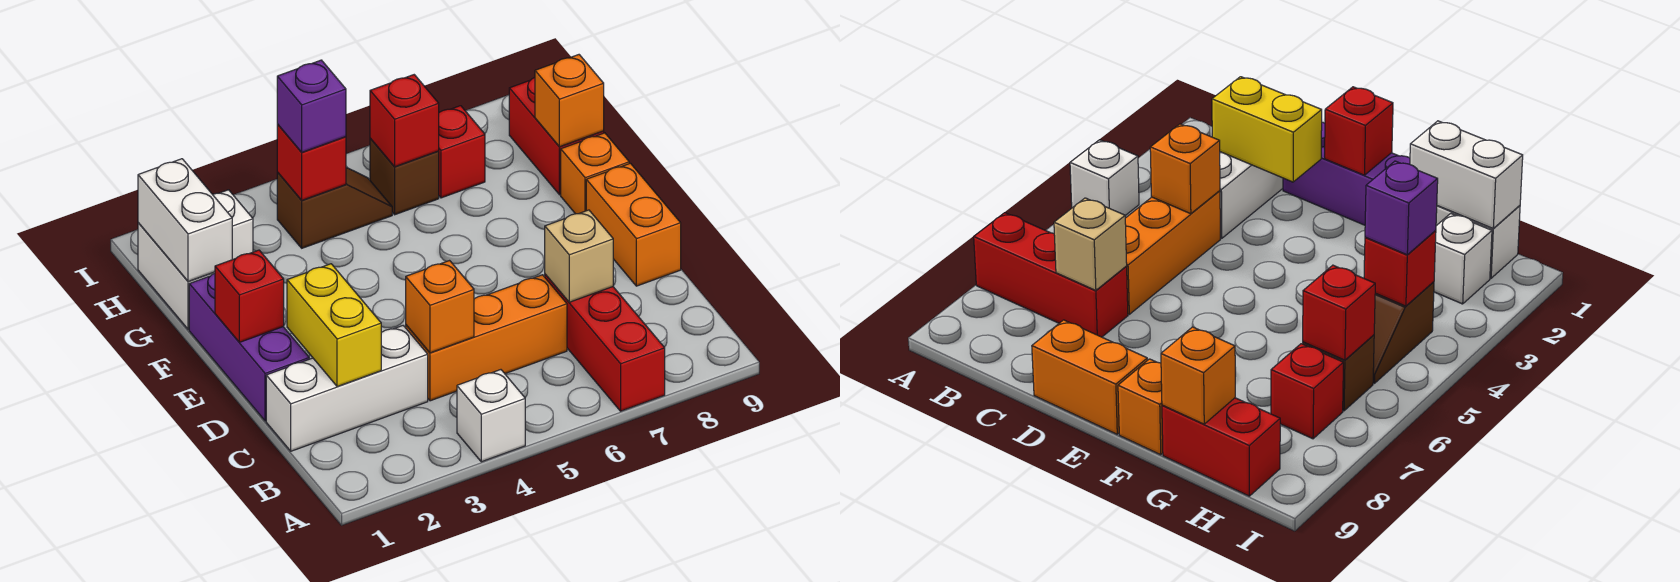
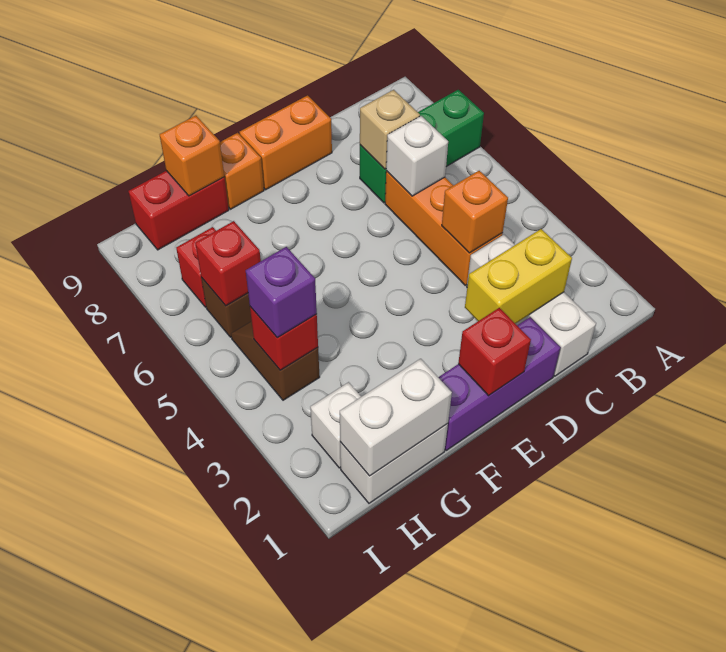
white 1x1 brick [457,370,525,462] -> white 1x1 brick moved to [386,116,448,196]
red 1x3 brick [545,274,665,411] -> green 1x3 brick [360,90,484,203]

